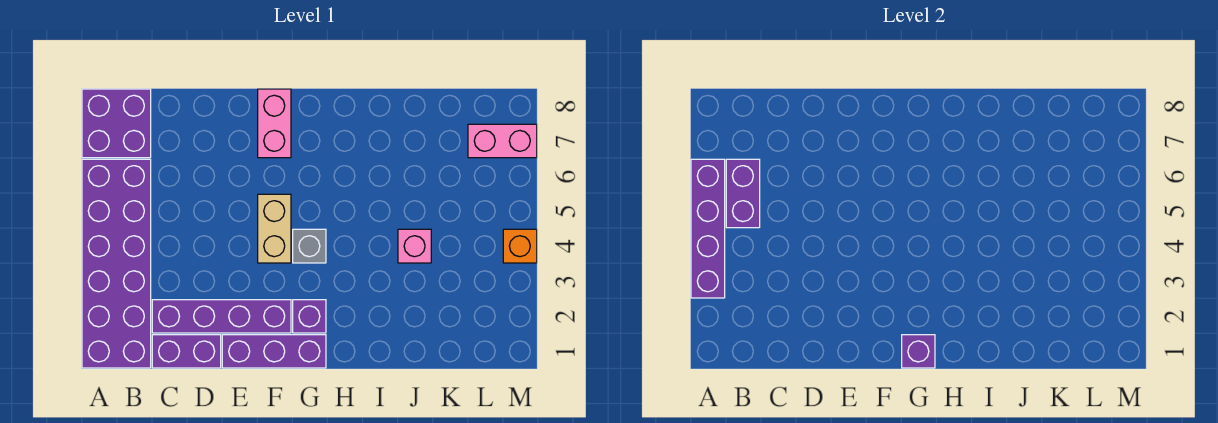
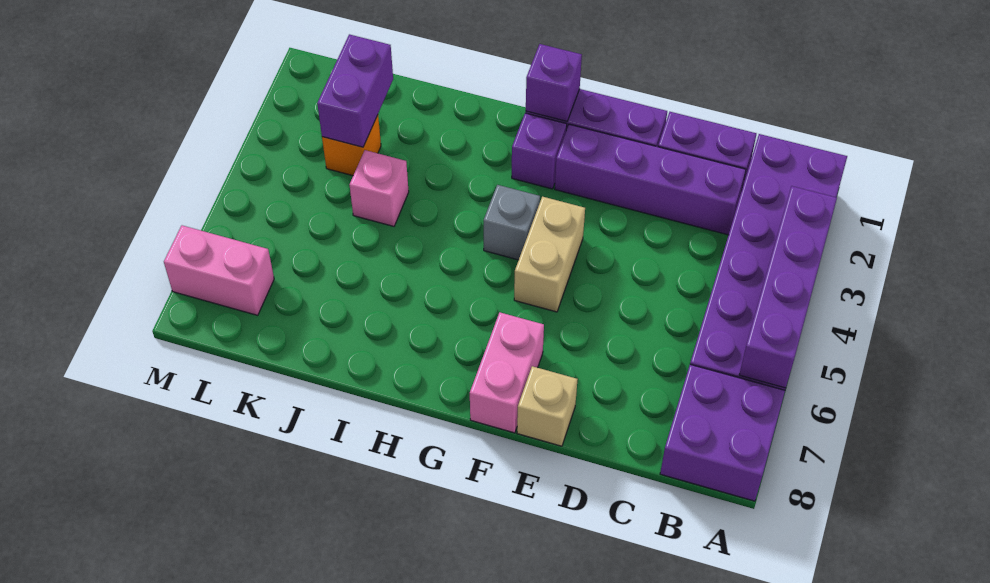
purple 1x2 brick [726,159,760,228] -> purple 1x2 brick moved to [317,34,393,147]
none -> tan 1x1 brick [517,366,578,446]
orange 1x1 brick [503,229,537,263] -> orange 1x1 brick moved to [322,115,381,176]

